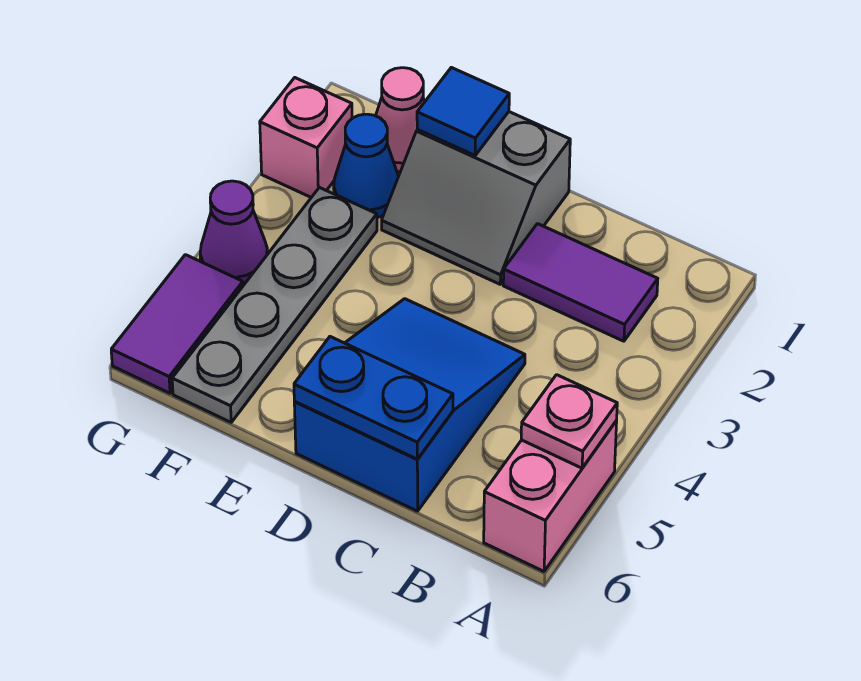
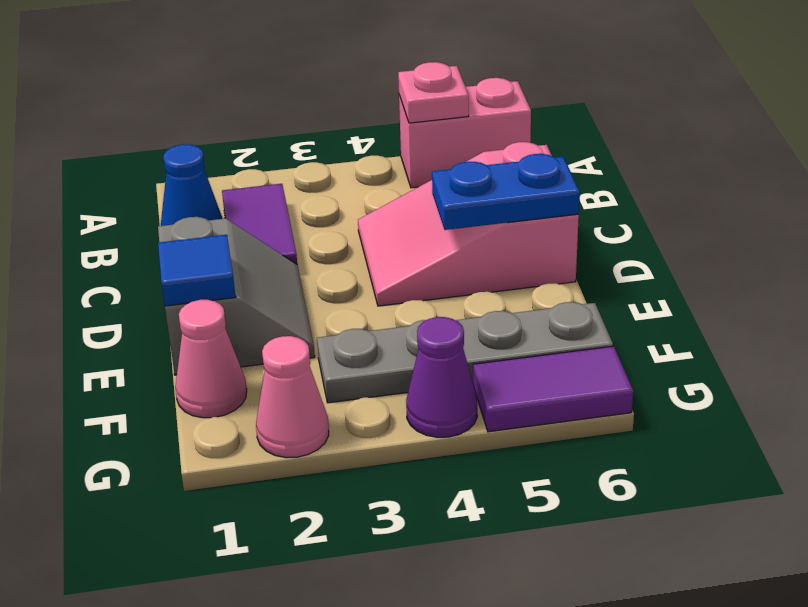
blue 2x3 slope [294,299,525,511] -> pink 2x3 slope [358,142,579,306]
blue 1x2 plate [294,337,453,459] -> blue 1x2 plate turned to [432,154,580,230]
blue 1x1 cone [334,114,399,217] -> blue 1x1 cone moved to [161,144,222,226]
pink 1x1 brick [260,78,352,197] -> pink 1x1 cone [256,336,329,458]

